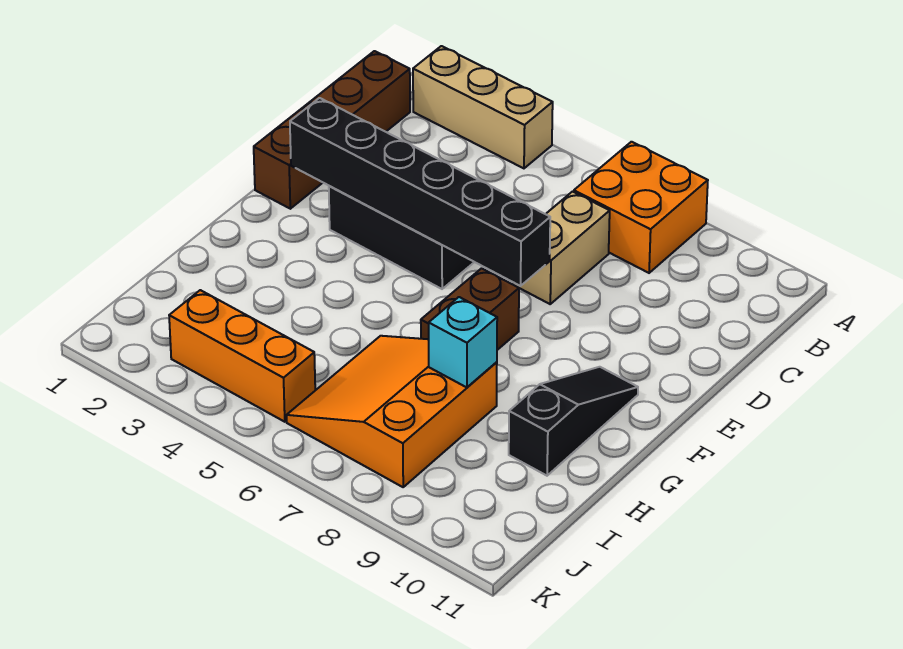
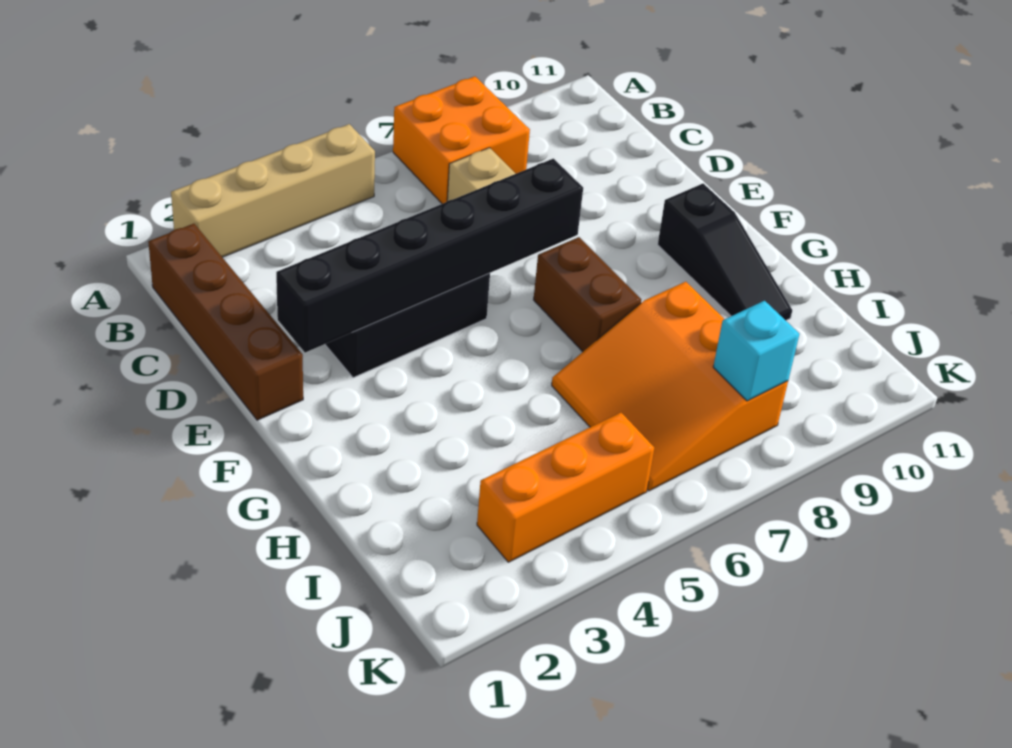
tan 1x3 brick [413,46,553,168] -> tan 1x4 brick [171,124,375,257]
black 1x3 slope [509,367,638,476] -> black 1x3 slope turned to [658,183,792,320]
cyan 1x1 brick [429,297,497,387] -> cyan 1x1 brick moved to [713,301,799,401]

